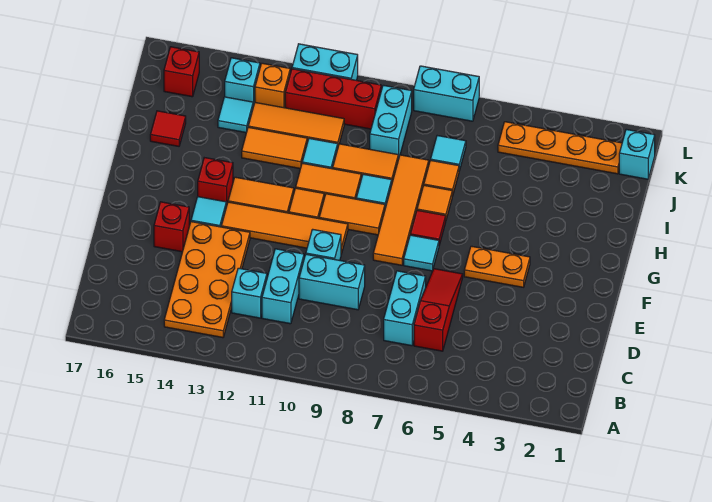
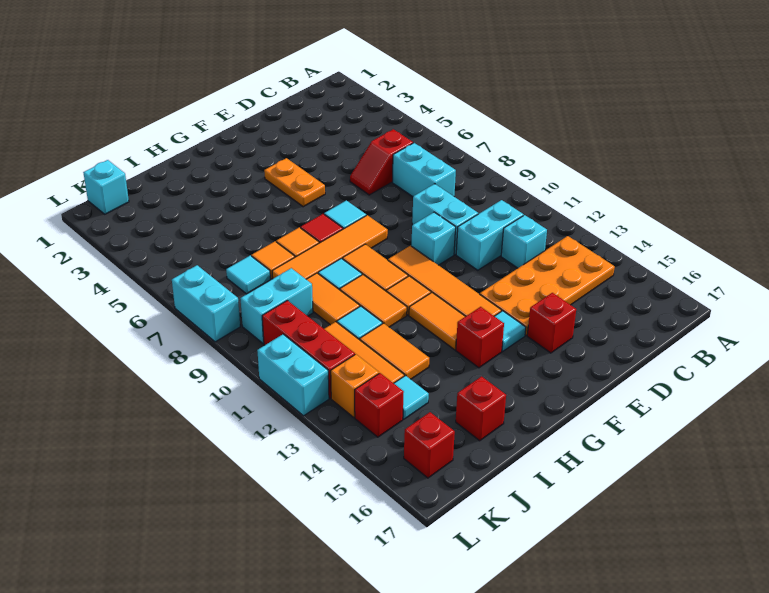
red 1x3 slope [414,269,463,351] -> red 1x2 slope [350,129,413,195]
cyan 1x2 brick [384,271,426,346] -> cyan 1x2 brick turned to [393,143,456,197]
red 1x1 tile [150,111,186,146] -> red 1x1 brick [456,376,506,441]
orange 1x4 plate [498,122,622,174] -> none
cyan 1x1 brick [225,58,260,106] -> red 1x1 brick [355,373,404,437]

